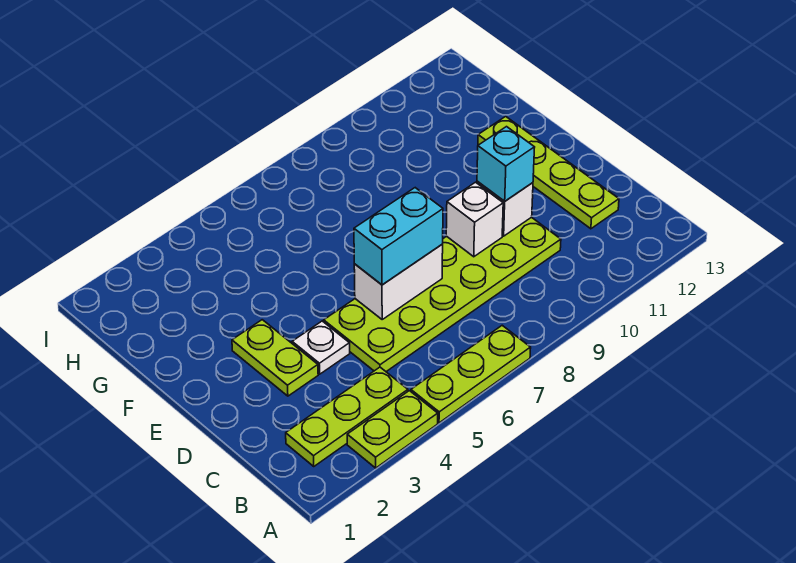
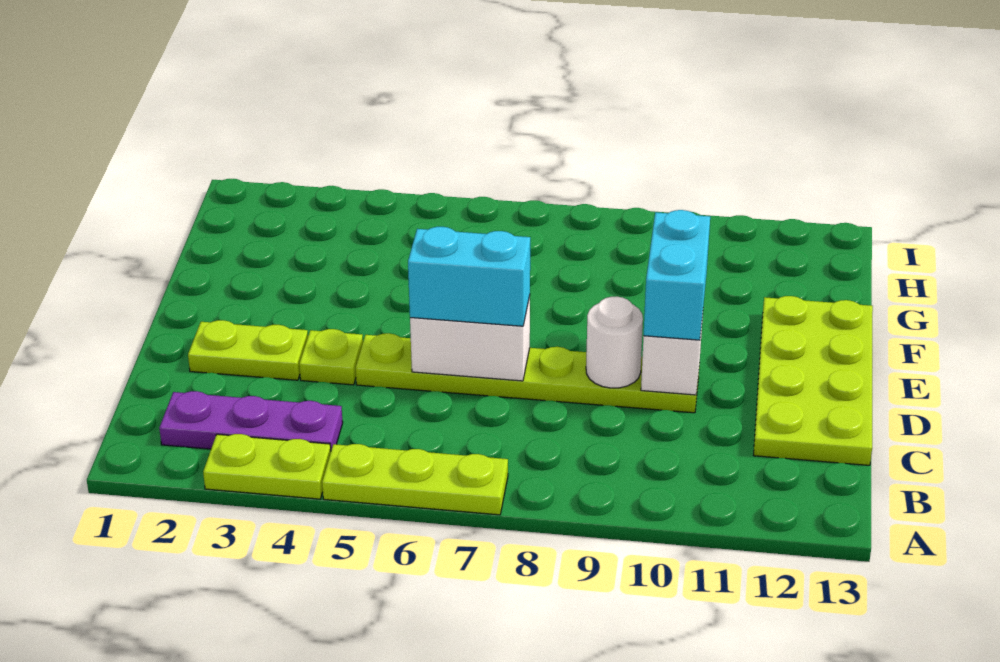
lime 1x3 plate [286,367,408,466] -> purple 1x3 plate [159,391,343,450]
lime 2x6 plate [324,217,561,371] -> lime 1x6 plate [356,333,700,413]
lime 1x4 plate [478,116,619,229] -> lime 2x4 plate [754,296,873,465]
lime 1x2 plate [232,320,318,396] -> lime 1x2 plate turned to [188,320,308,380]
white 1x1 plate [292,321,350,374] -> lime 1x1 plate [299,329,363,385]
white 1x1 brick [446,182,503,257] -> white 1x1 round brick [586,297,643,388]
cyan 1x1 brick [477,127,535,201] -> cyan 1x2 brick [644,210,710,340]

